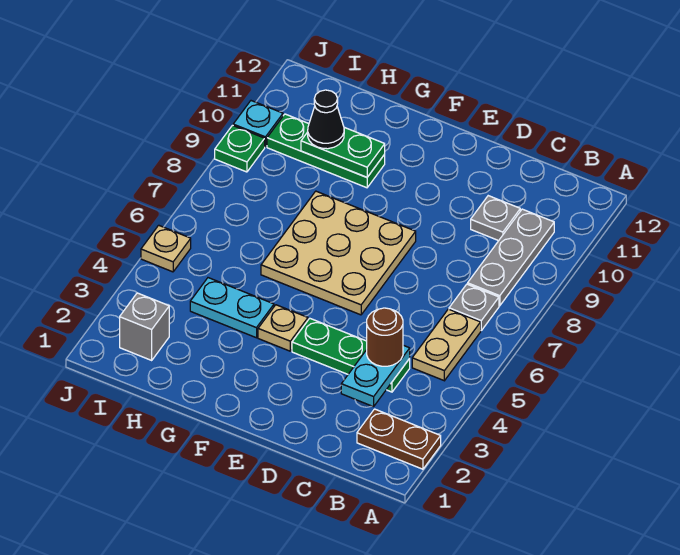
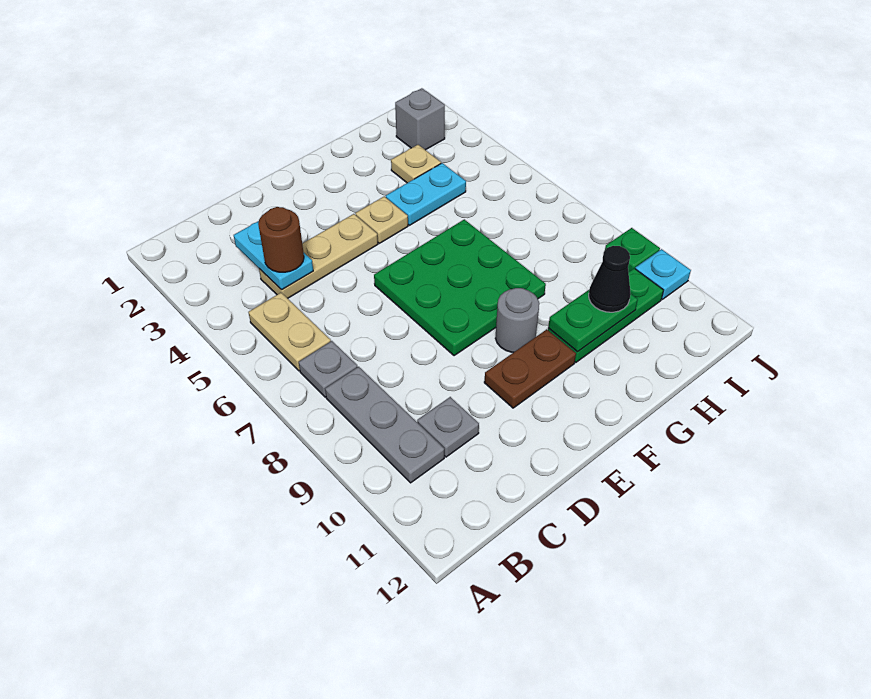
brown 1x2 plate [357,409,441,469] -> brown 1x2 plate moved to [484,329,576,408]
green 1x3 plate [292,318,410,392] -> tan 1x3 plate [259,214,378,298]
tan 3x3 plate [261,191,416,315] -> green 3x3 plate [374,219,546,356]
none -> grey 1x1 round brick [495,288,539,353]
tan 1x1 plate [141,225,191,272] -> tan 1x1 plate moved to [391,145,441,183]

